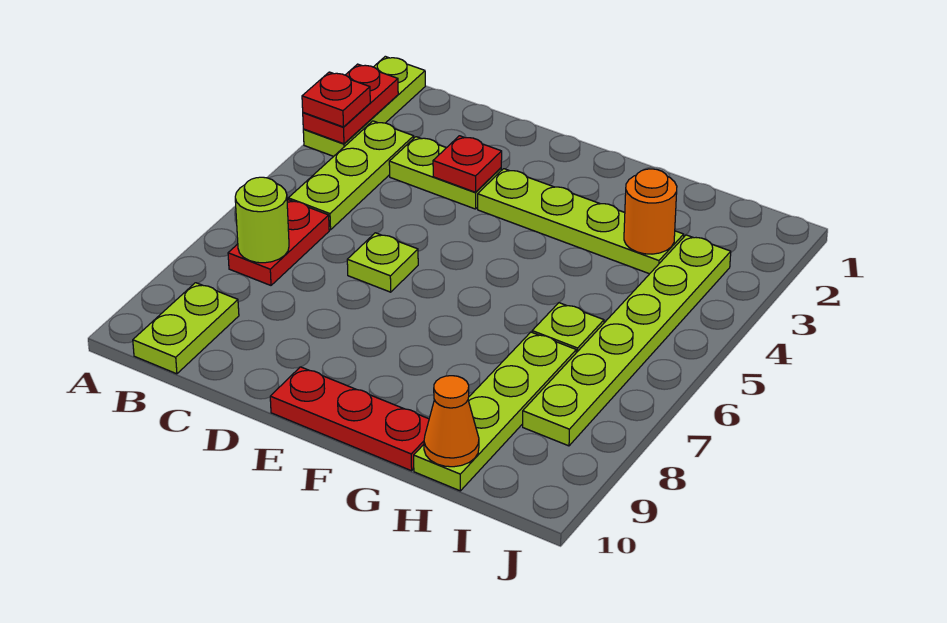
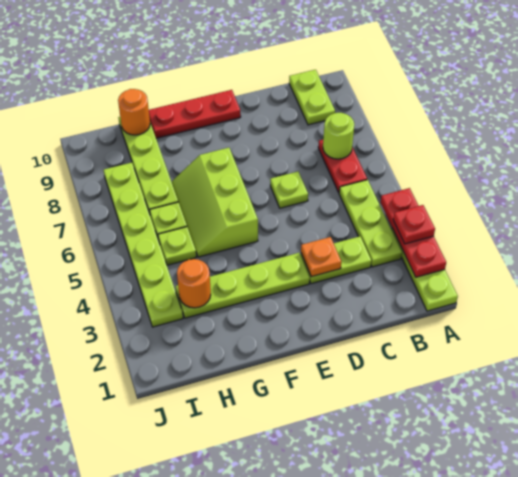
red 1x2 plate [303,64,398,144] -> red 1x3 plate [381,188,446,277]
red 1x1 plate [433,136,502,192] -> orange 1x1 plate [301,237,341,277]
none -> lime 2x3 slope [172,148,258,257]
none -> lime 1x1 plate [158,227,196,265]
orange 1x1 cone [424,376,479,467] -> orange 1x1 round brick [118,89,150,135]

